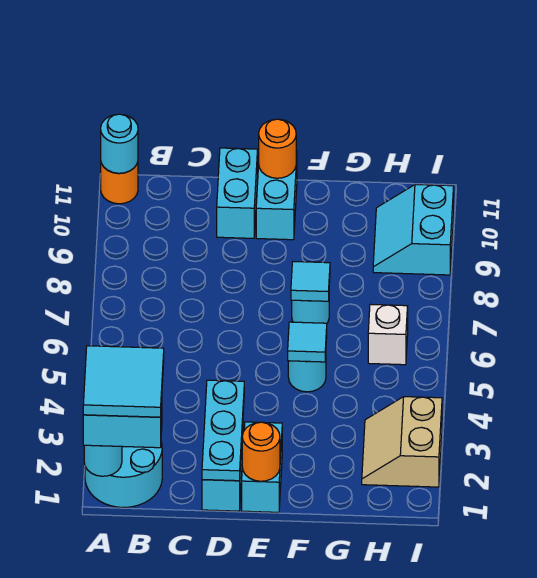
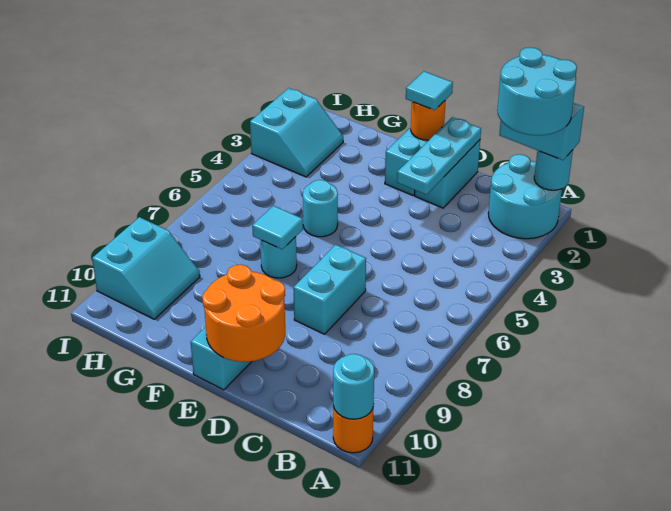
cyan 2x2 tile [83,346,164,417] -> cyan 2x2 round brick [497,47,577,135]
cyan 1x2 brick [217,148,258,238] -> cyan 1x2 brick moved to [293,245,366,334]
orange 1x1 round brick [259,119,296,178] -> orange 2x2 round brick [202,265,285,362]
cyan 1x1 tile [288,322,327,362] -> cyan 1x1 tile moved to [406,71,453,110]
tan 2x2 slope [362,397,442,487] -> cyan 2x2 slope [250,88,343,177]
white 1x1 brick [368,304,408,365] -> none

